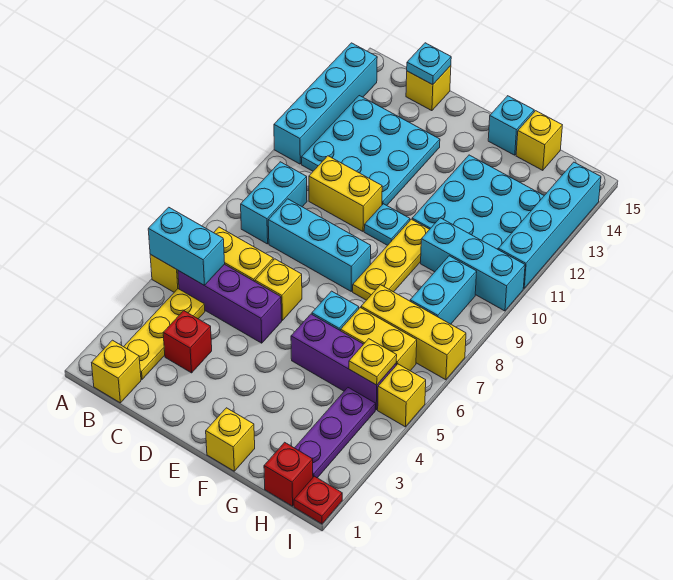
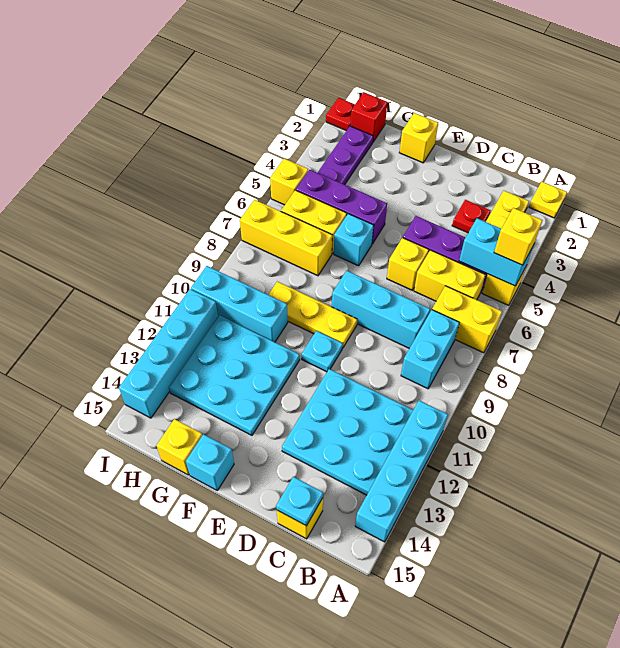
yellow 1x1 brick [92,340,141,403] -> yellow 1x1 brick moved to [494,208,543,265]
red 1x1 brick [163,311,212,373] -> red 1x1 plate [452,200,491,233]
yellow 1x2 brick [309,156,382,231] -> yellow 1x2 brick moved to [432,286,502,353]
yellow 1x3 plate [353,219,430,300] -> yellow 1x3 plate turned to [268,281,357,348]
yellow 1x1 plate [349,339,397,385] -> yellow 1x1 plate moved to [529,182,567,218]
cyan 1x2 brick [410,256,477,324] -> none

